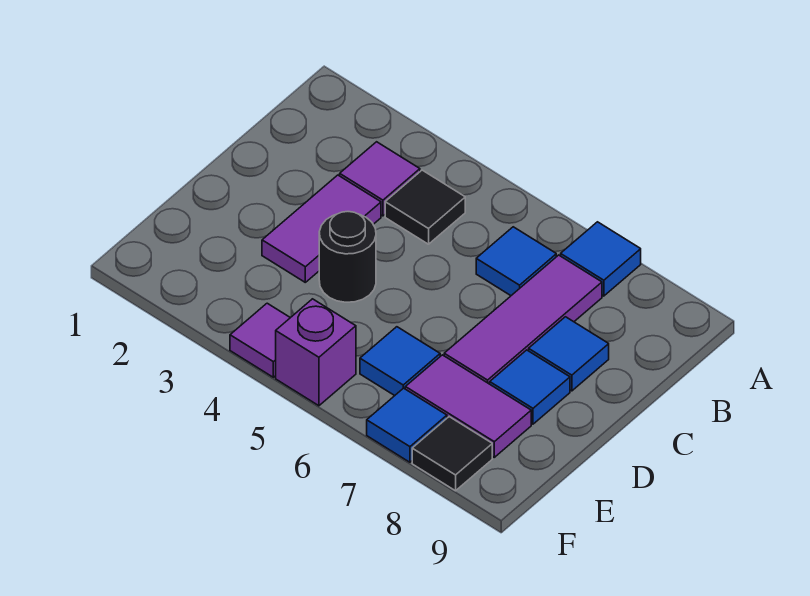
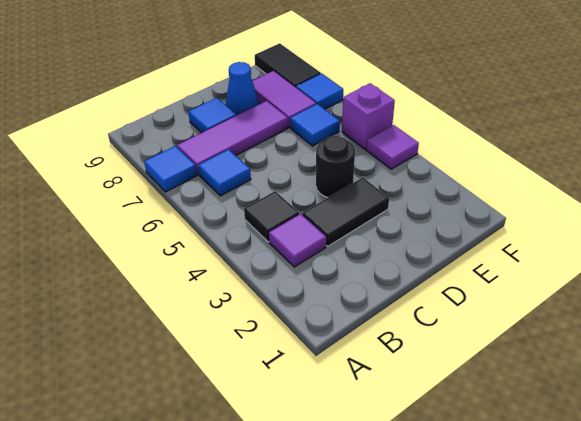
purple 1x2 tile [262,175,381,282] -> black 1x2 tile [302,178,389,246]
blue 1x1 tile [490,350,570,424] -> blue 1x1 cone [225,62,259,115]
black 1x1 tile [412,417,492,491] -> black 1x2 tile [255,43,321,87]

